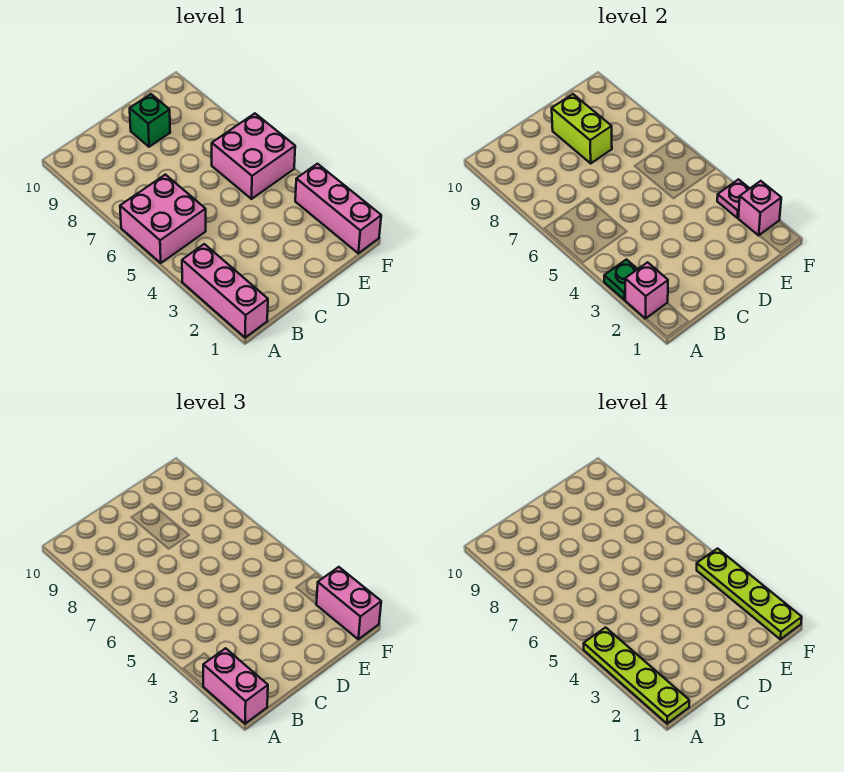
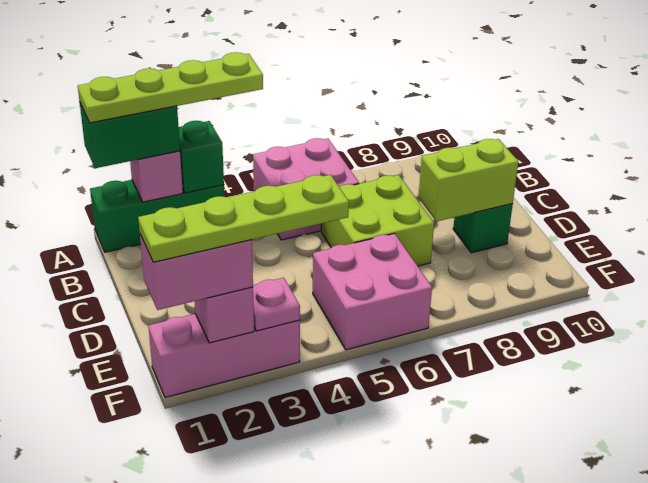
pink 1x3 brick [182,244,268,338] -> green 1x3 brick [90,180,224,252]
pink 1x2 brick [203,648,268,724] -> green 1x2 brick [80,103,180,168]
green 1x1 plate [604,259,637,300] -> green 1x1 brick [178,121,224,193]
none -> lime 2x2 brick [321,175,434,266]

